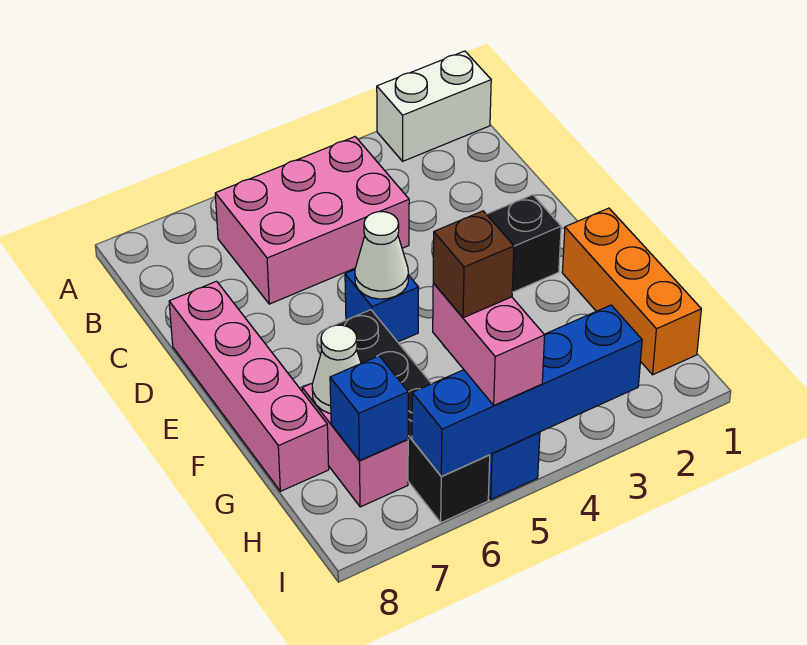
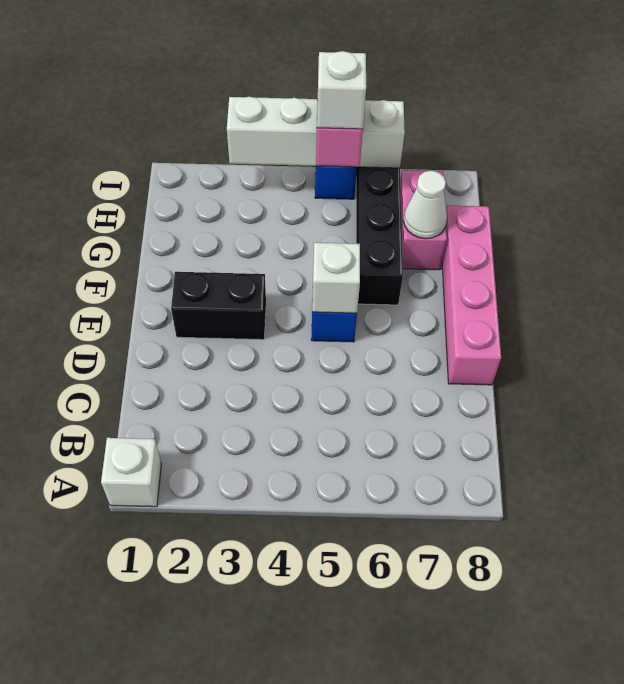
white 1x2 brick [377,51,491,161] -> white 1x1 brick [101,438,161,507]
pink 2x3 brick [215,137,409,304] -> none
white 1x1 cone [355,212,408,299] -> white 1x1 brick [312,243,360,313]
orange 1x3 brick [562,208,701,375] -> none
brown 1x1 brick [433,211,514,318] -> white 1x1 brick [317,51,366,129]
blue 1x1 brick [330,356,408,461] -> none
blue 1x4 brick [412,305,642,476] -> white 1x4 brick [227,97,405,168]

